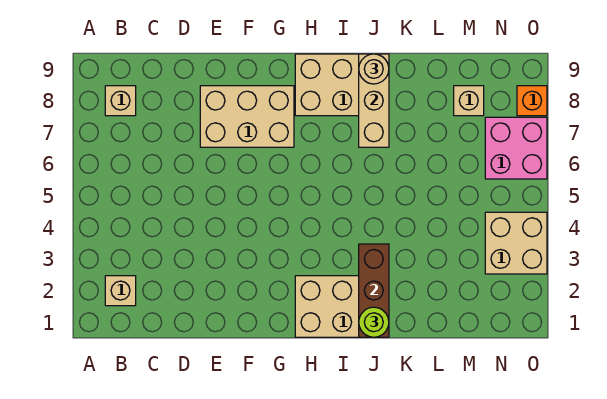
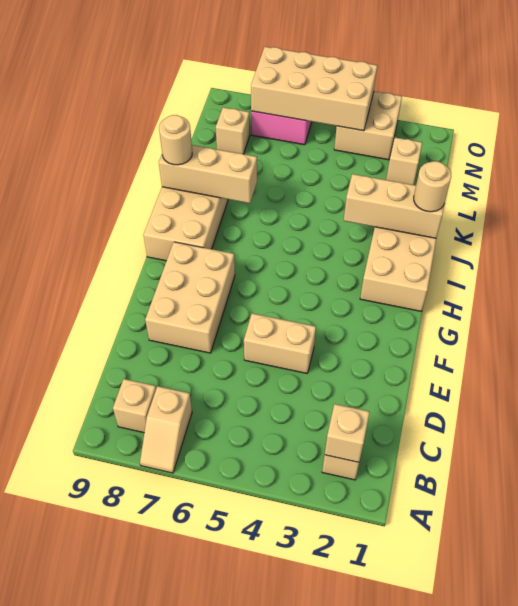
none -> tan 1x2 slope [140,386,192,473]
none -> tan 1x1 brick [325,404,370,462]
none -> tan 1x2 brick [244,313,316,373]
brown 1x3 brick [359,244,389,337] -> tan 1x3 brick [344,174,444,238]
lime 1x1 round brick [359,307,389,337] -> tan 1x1 round brick [414,161,451,212]
none -> tan 1x1 brick [386,137,422,185]
none -> tan 2x4 brick [251,47,377,131]
orange 1x1 brick [517,86,547,116] -> none

